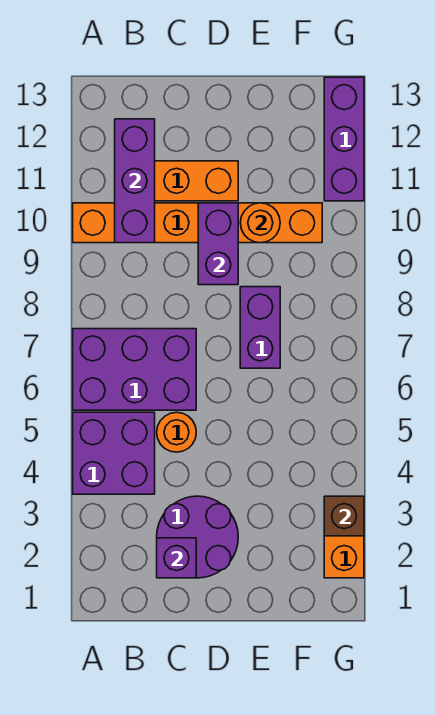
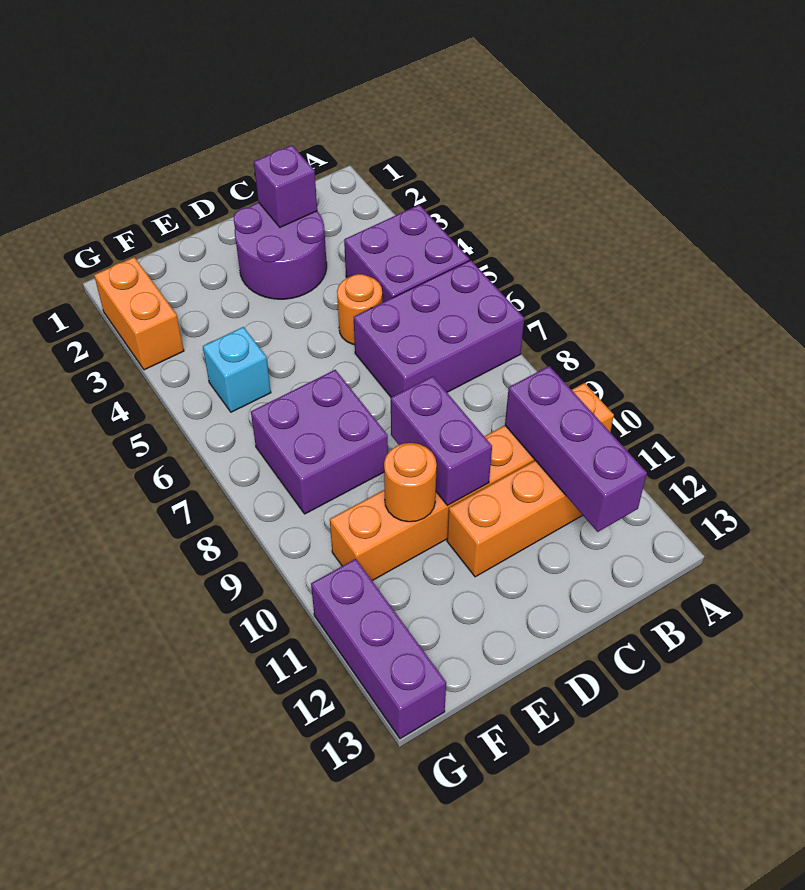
purple 1x2 brick [240,287,280,368] -> purple 2x2 brick [251,370,388,514]
none -> cyan 1x1 brick [203,327,271,412]
brown 1x1 brick [324,496,364,536] -> none

